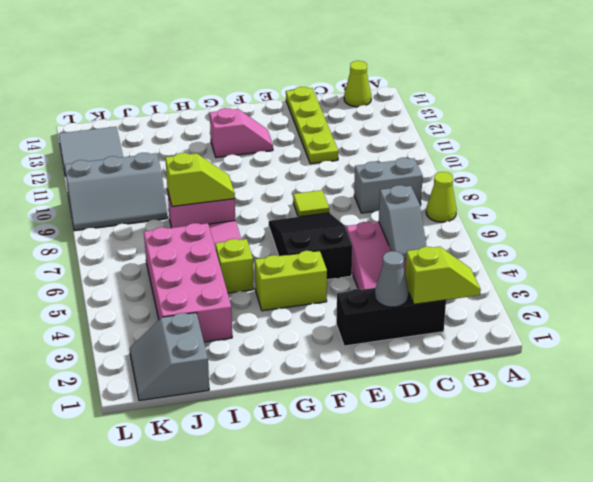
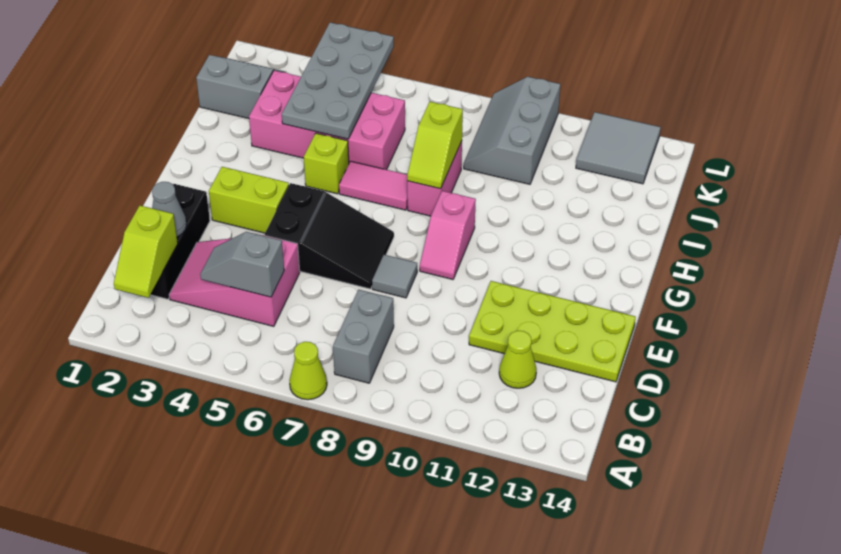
lime 1x1 cone [344,61,371,107] -> lime 1x1 cone moved to [499,331,536,388]
lime 1x4 plate [286,87,338,164] -> lime 2x4 plate [469,281,636,382]
lime 1x1 tile [293,190,329,217] -> grey 1x1 tile [372,255,417,298]
lime 1x2 brick [255,251,327,311] -> lime 1x2 brick turned to [209,167,289,233]
pink 1x2 slope [210,108,273,158] -> pink 1x2 slope moved to [420,191,476,279]
none -> grey 2x4 plate [282,22,394,139]

